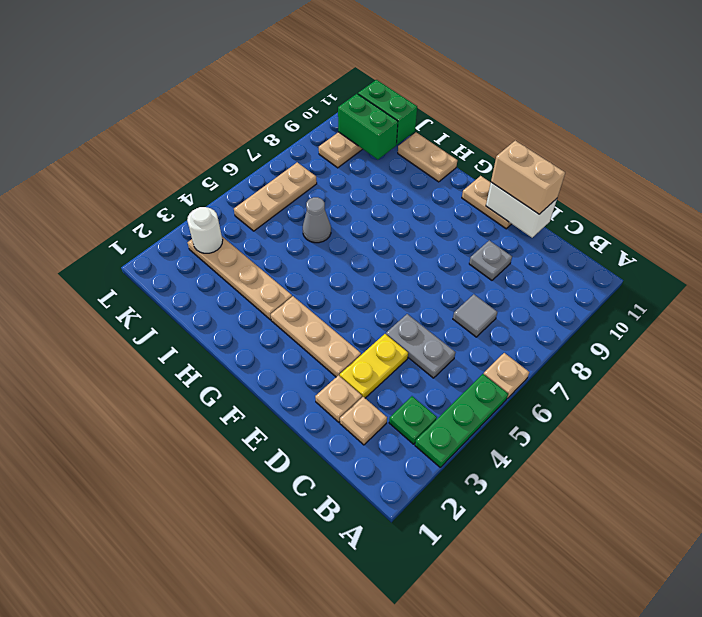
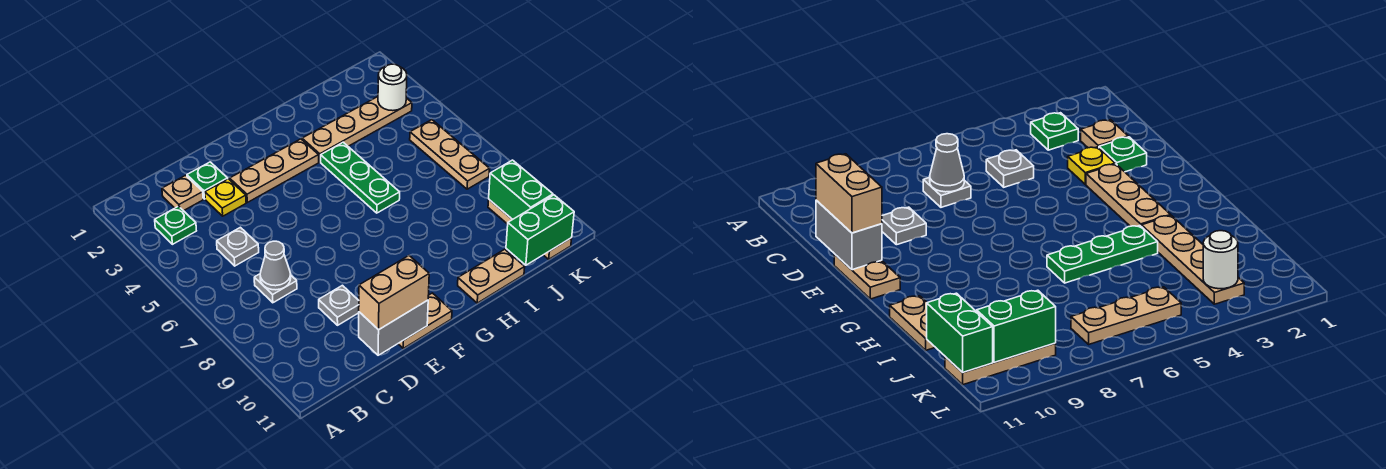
green 1x3 plate [415,374,508,467] -> green 1x3 plate moved to [321,142,400,213]
tan 1x1 plate [484,353,529,398] -> none
grey 1x2 plate [386,314,455,378] -> grey 1x1 plate [217,227,259,266]
grey 1x1 tile [453,294,497,337] -> grey 1x1 plate [254,274,297,303]
tan 1x1 plate [315,375,362,422] -> green 1x1 plate [187,162,228,199]
yellow 1x2 plate [340,334,408,398] -> yellow 1x1 plate [205,179,246,216]
white 1x2 brick [486,182,557,238] -> grey 1x2 brick [359,300,428,355]
grey 1x1 cone [303,197,331,243] -> grey 1x1 cone moved to [260,241,291,290]
green 1x2 brick [338,94,398,160] -> green 1x2 brick turned to [489,160,553,219]

